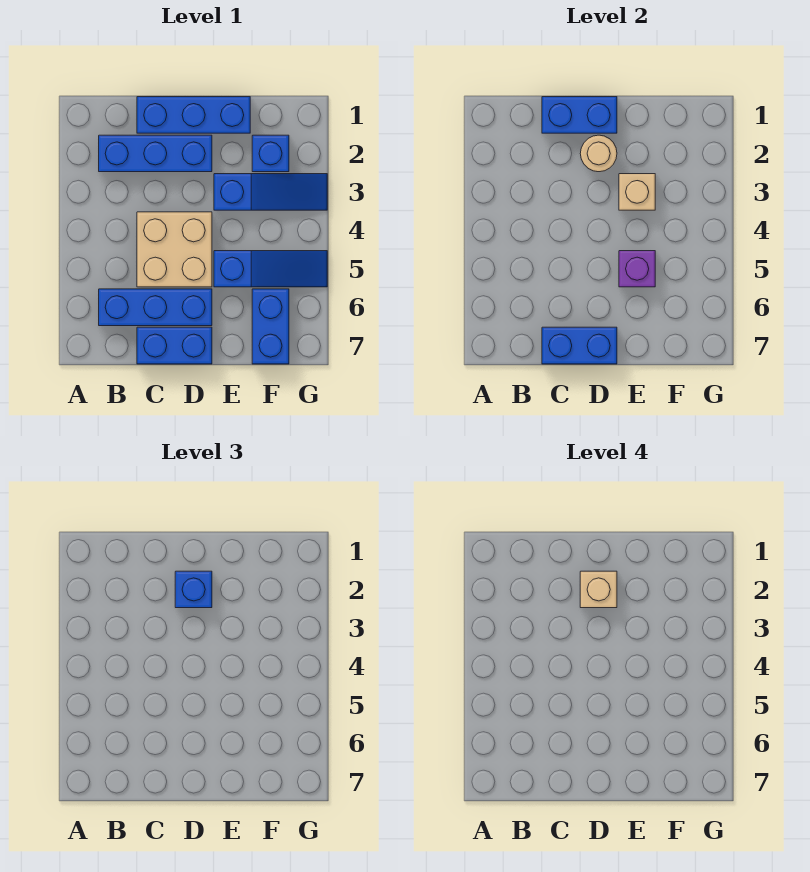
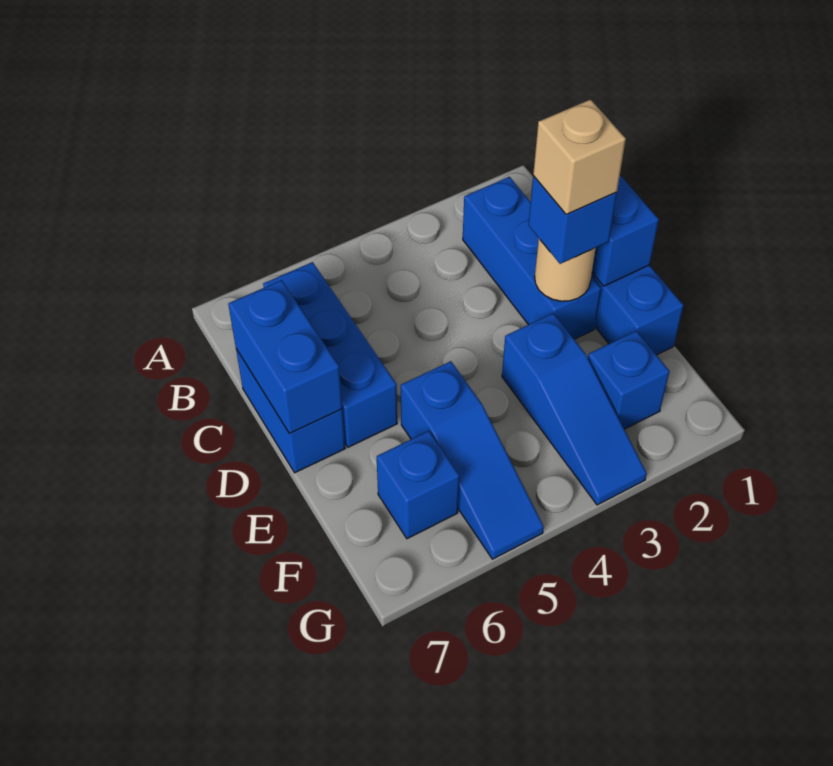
tan 2x2 brick [137,212,212,287] -> none
tan 1x1 brick [619,174,655,210] -> none
purple 1x1 brick [619,251,655,287] -> none
blue 1x2 brick [252,289,289,364] -> blue 1x1 brick [377,431,459,539]

